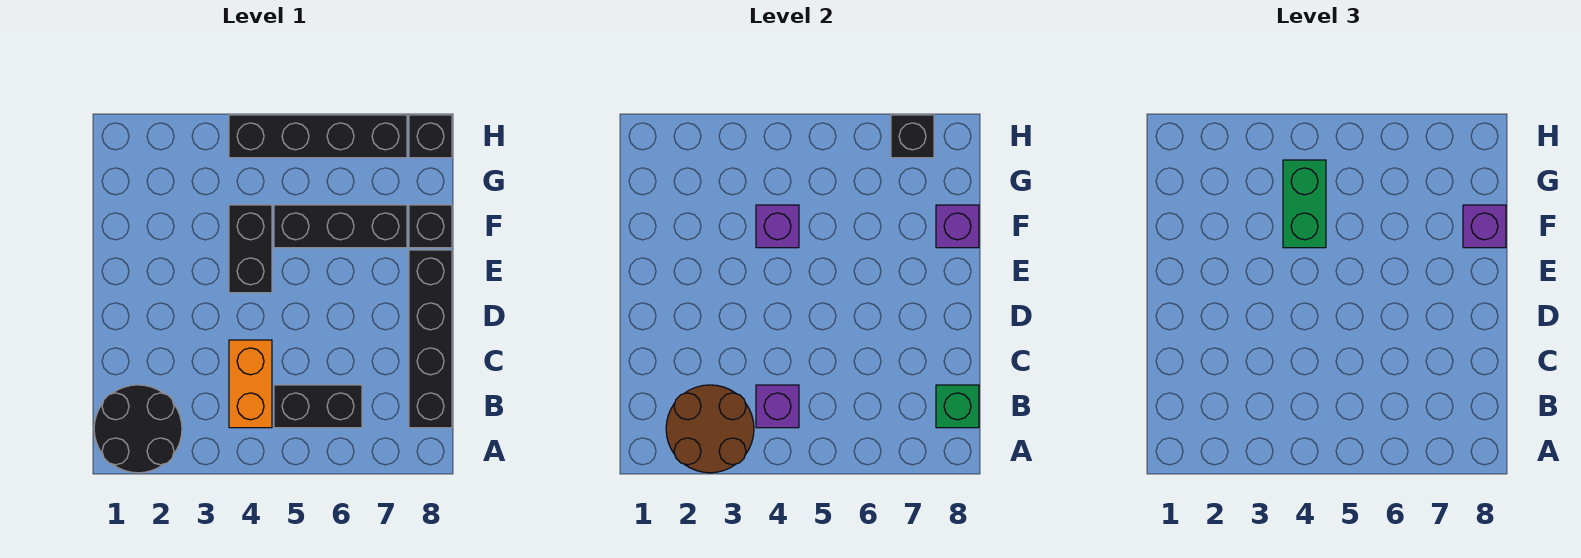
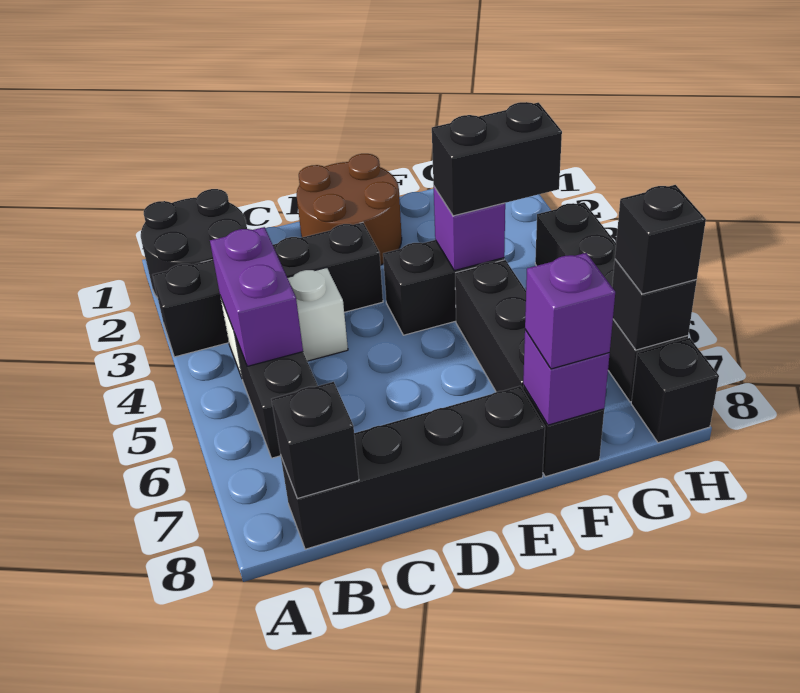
brown 2x2 round brick [666,385,754,473] -> brown 2x2 round brick moved to [297,154,402,265]
none -> black 1x4 brick [152,222,383,357]
orange 1x2 brick [229,340,272,428] -> white 1x2 brick [220,268,348,377]
purple 1x1 brick [756,385,799,428] -> purple 1x2 brick [210,227,303,366]
green 1x1 brick [936,385,979,428] -> black 1x1 brick [271,382,359,499]
green 1x2 brick [1283,160,1326,248] -> black 1x2 brick [432,102,562,216]
none -> black 1x1 brick [615,185,706,294]

